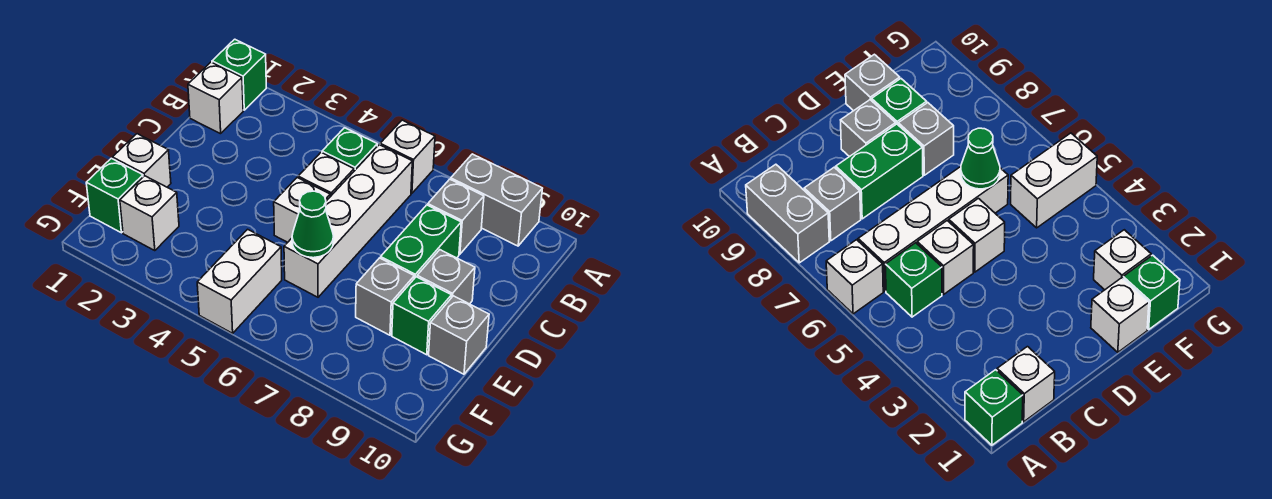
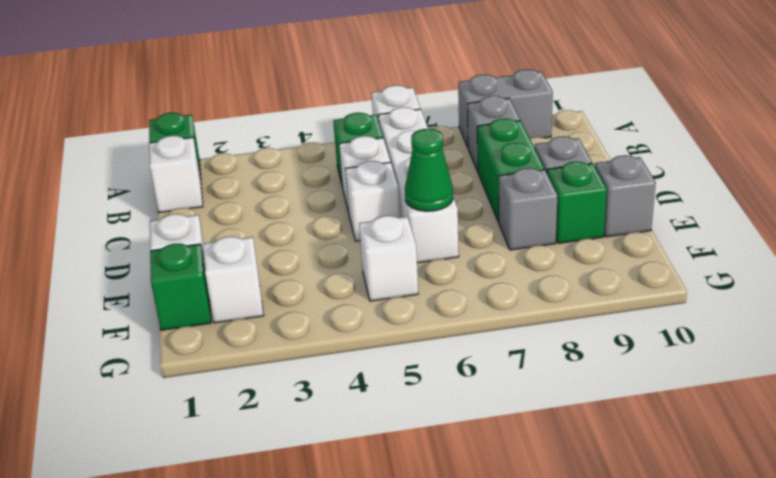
white 1x2 brick [197,229,282,333] -> white 1x1 brick [359,216,418,301]

